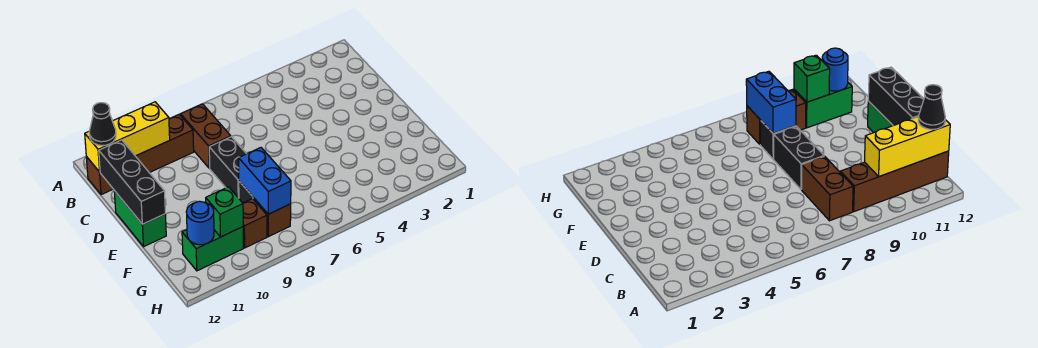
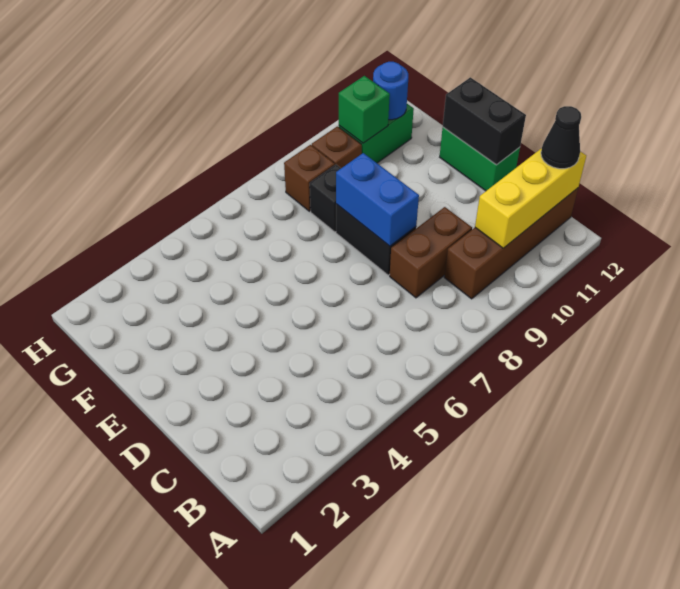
brown 1x2 brick [181,104,231,168] -> brown 1x2 brick turned to [390,207,472,298]
black 1x3 brick [99,140,165,224] -> black 1x2 brick [443,77,526,165]
blue 1x2 brick [239,148,291,214] -> blue 1x2 brick moved to [336,153,419,246]

